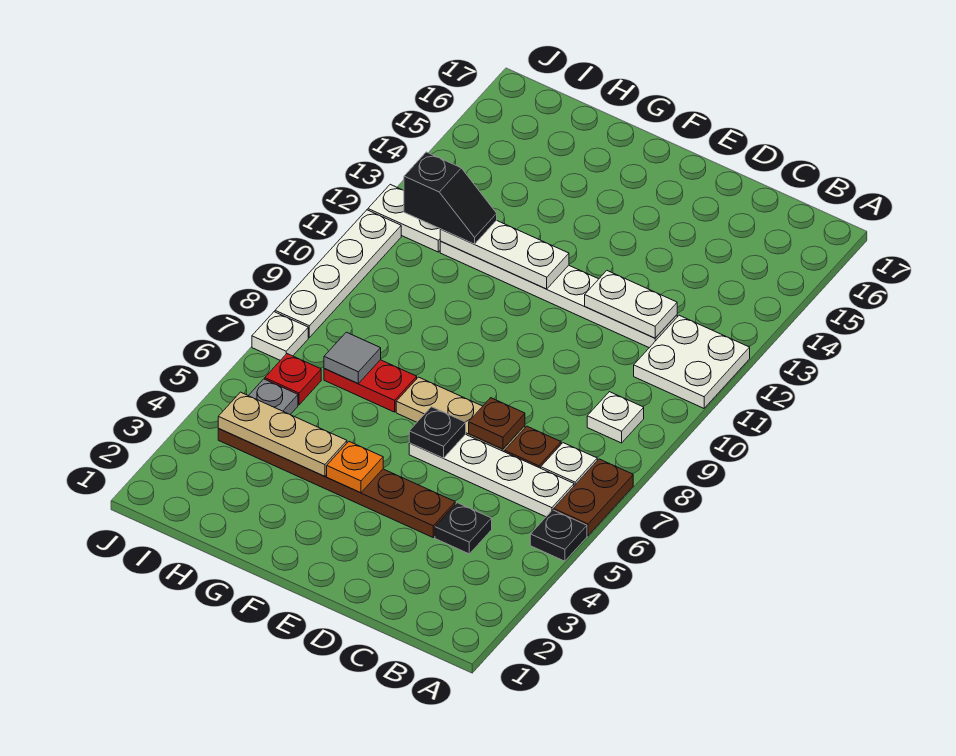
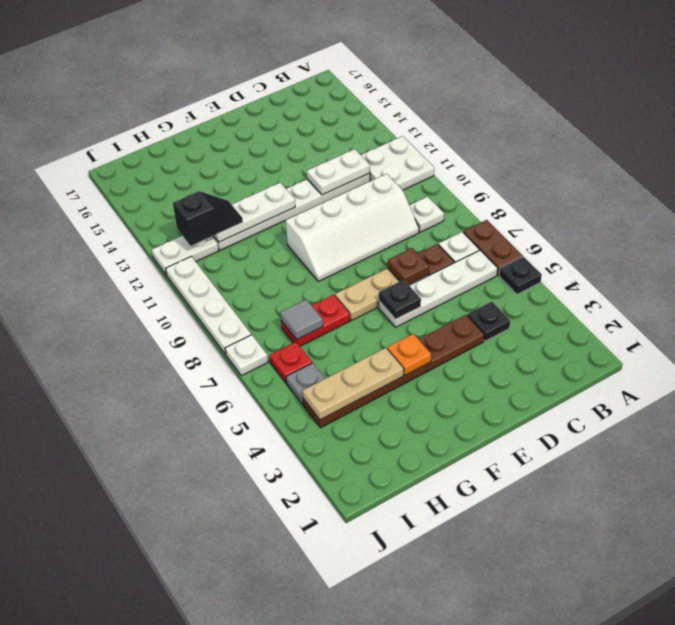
none -> white 2x4 slope [286,174,419,281]

